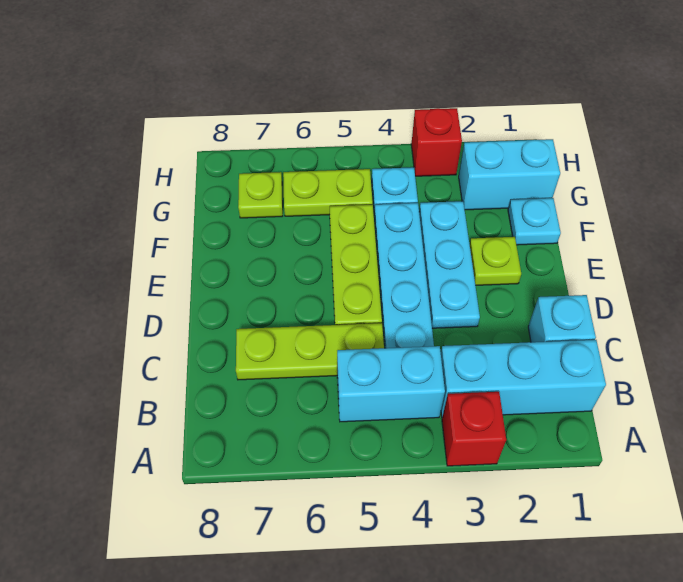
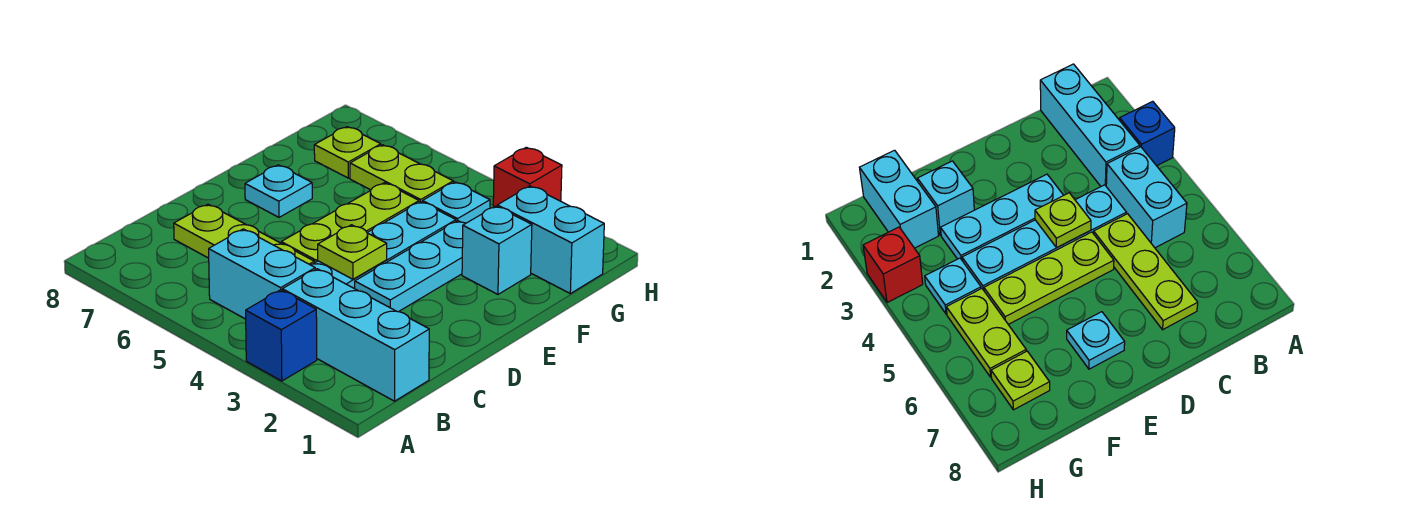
red 1x1 brick [442,392,506,466] -> blue 1x1 brick [246,290,317,381]
cyan 1x1 brick [528,295,596,342] -> cyan 1x1 brick moved to [462,206,532,294]
lime 1x1 plate [470,237,521,285] -> lime 1x1 plate moved to [318,225,387,279]
cyan 1x1 plate [508,198,561,245] -> cyan 1x1 plate moved to [245,165,312,217]

